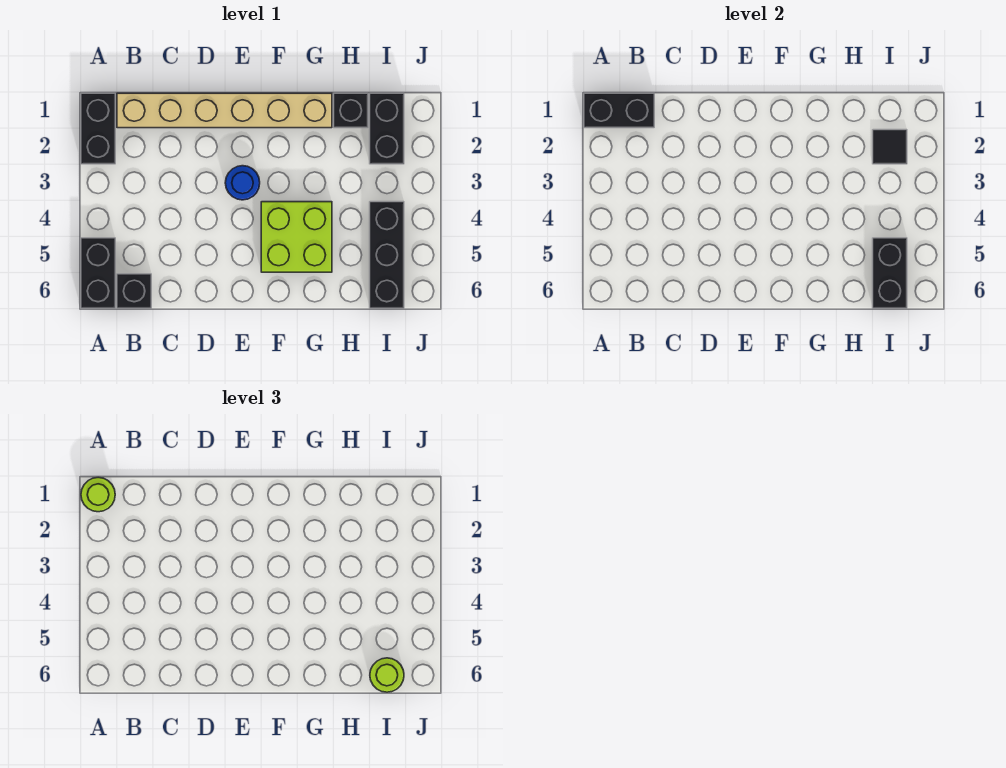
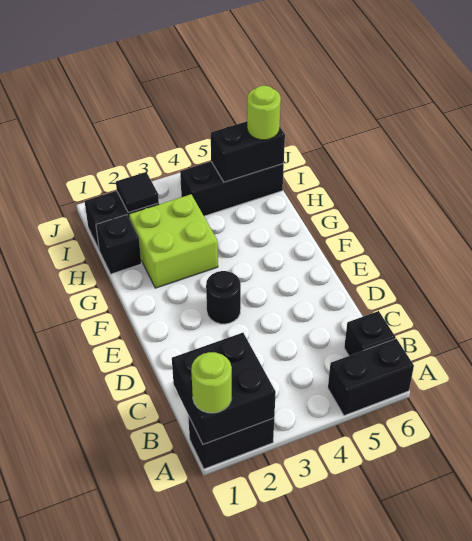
black 1x2 brick [584,93,654,128] -> black 2x2 brick [172,333,276,444]
tan 1x6 brick [117,93,332,128] -> none
blue 1x1 round brick [225,166,260,200] -> black 1x1 round brick [206,271,241,324]
lime 2x2 brick [261,202,332,272] -> lime 2x2 brick moved to [129,194,218,288]

